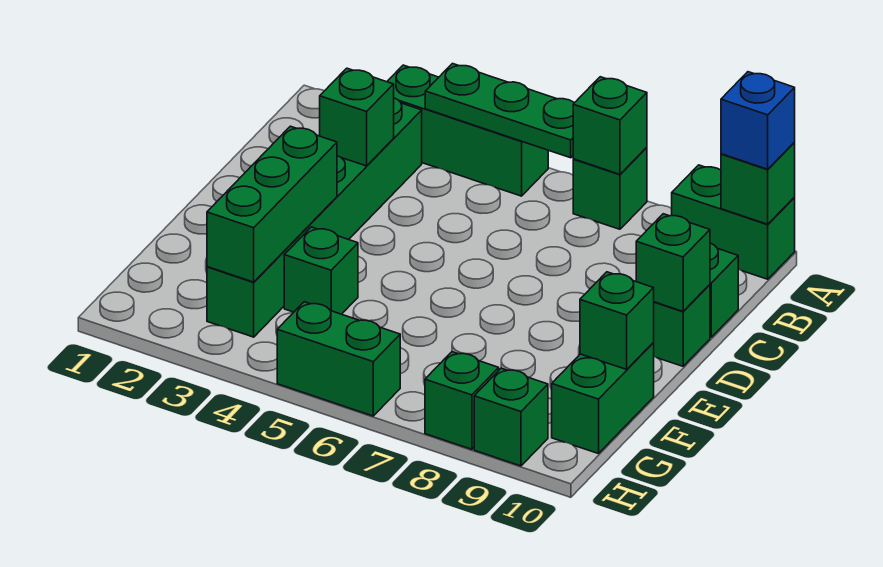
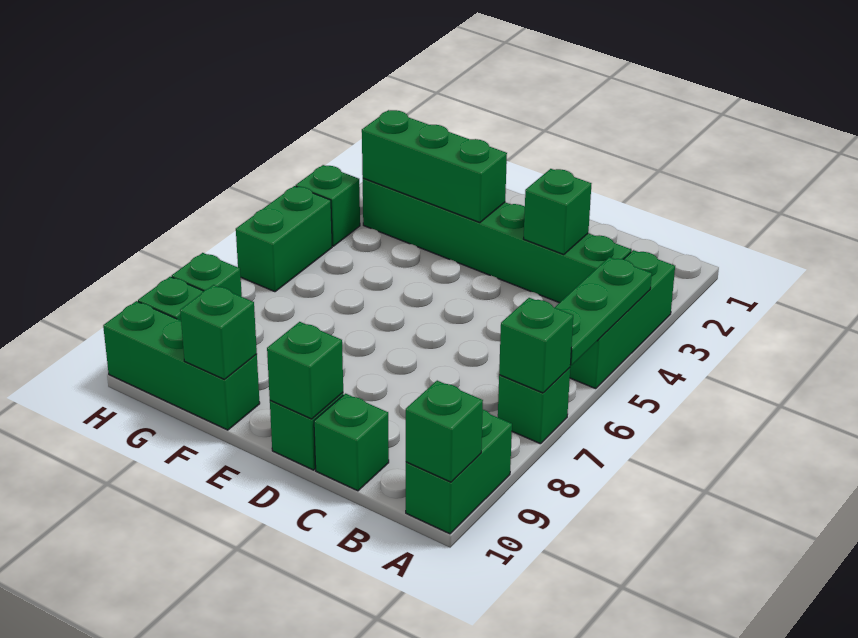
blue 1x1 brick [721,72,795,169] -> none
green 1x1 brick [284,227,358,314] -> green 1x1 brick moved to [296,165,360,246]
green 1x2 brick [552,343,654,454] -> green 1x3 brick [103,301,260,430]

